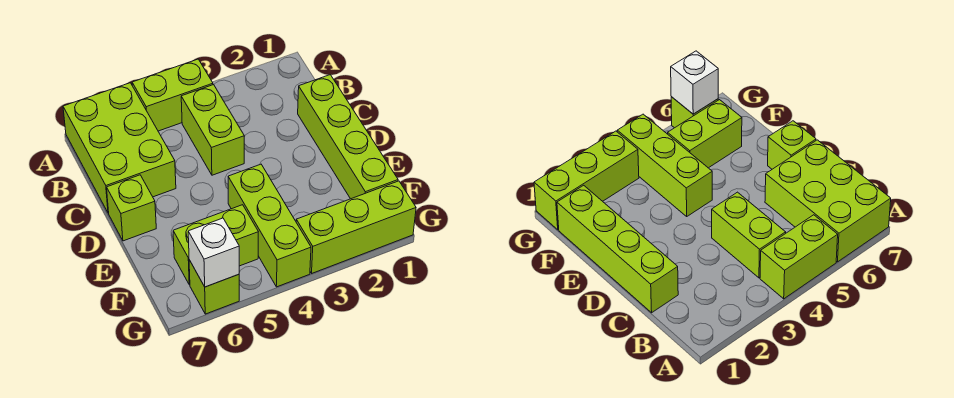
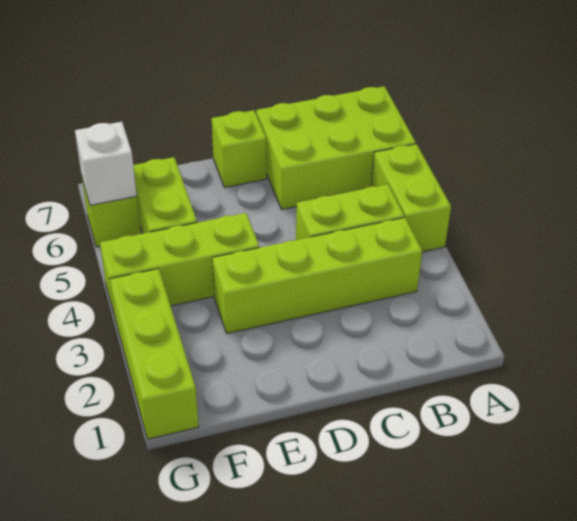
lime 1x4 brick [298,75,398,199] -> lime 1x4 brick moved to [212,217,422,333]

